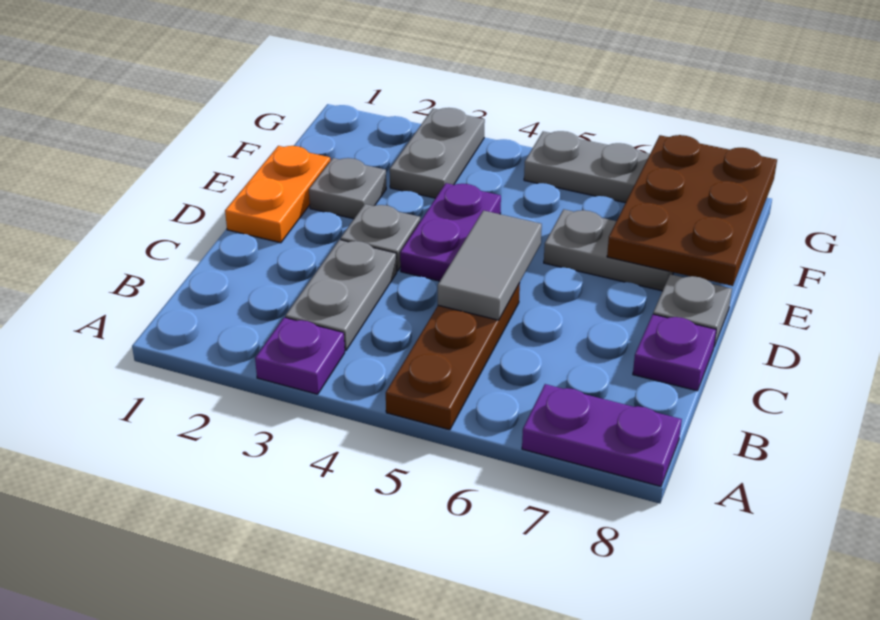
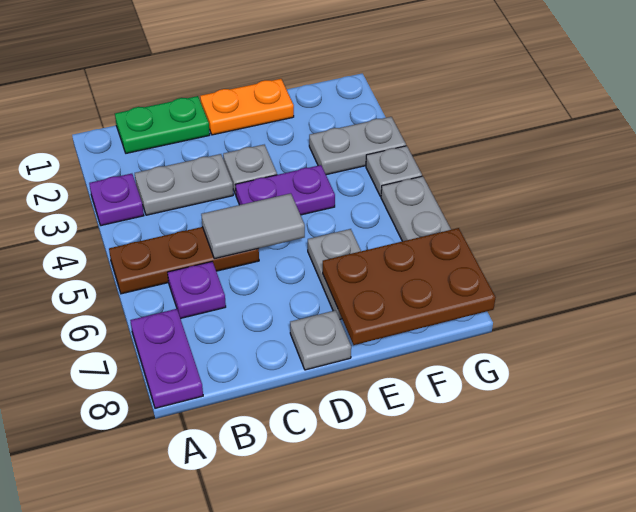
none -> green 1x2 plate [115,96,210,153]
purple 1x1 plate [633,314,716,391] -> purple 1x1 plate moved to [168,262,226,318]
grey 1x1 plate [309,158,386,219] -> grey 1x1 plate moved to [366,146,422,196]

